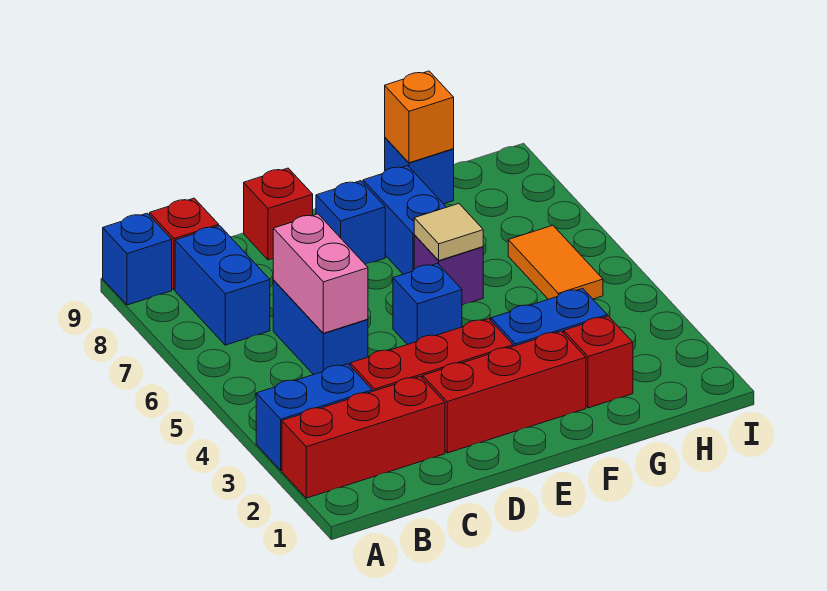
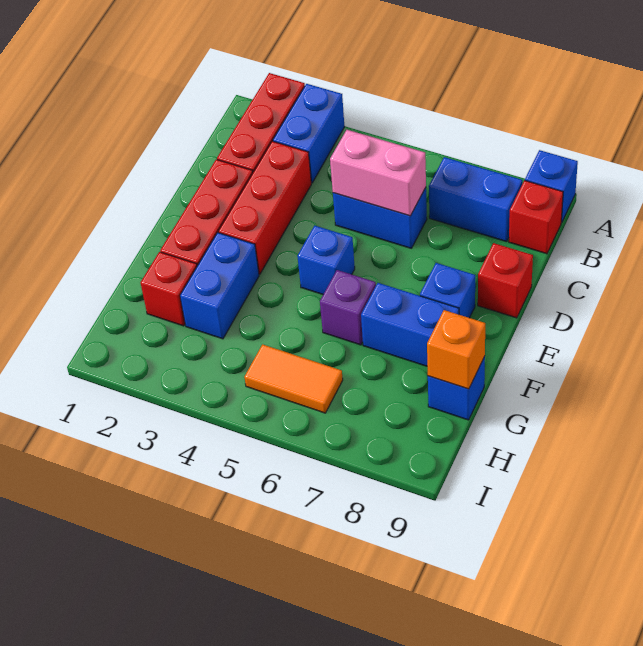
tan 1x1 tile [414,204,483,261] -> none

